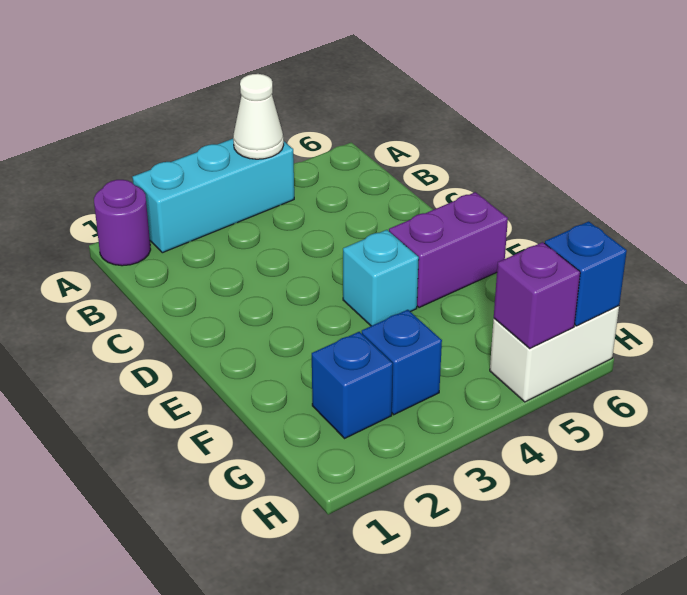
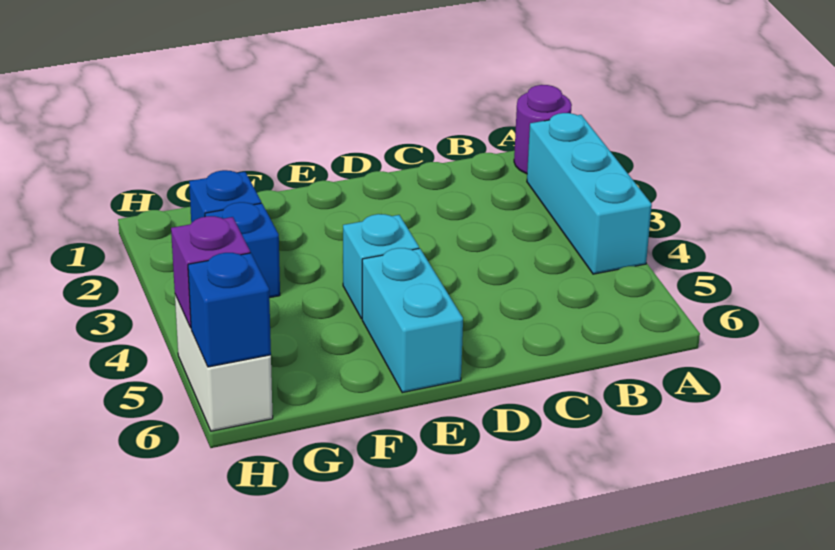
white 1x1 cone [233,74,284,159] -> none
purple 1x2 brick [389,192,508,308] -> cyan 1x2 brick [362,248,463,393]

